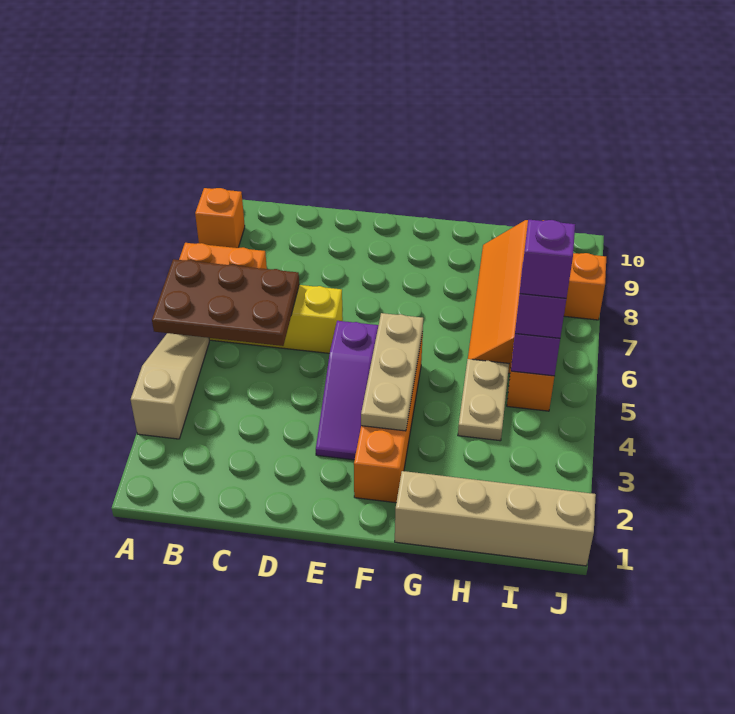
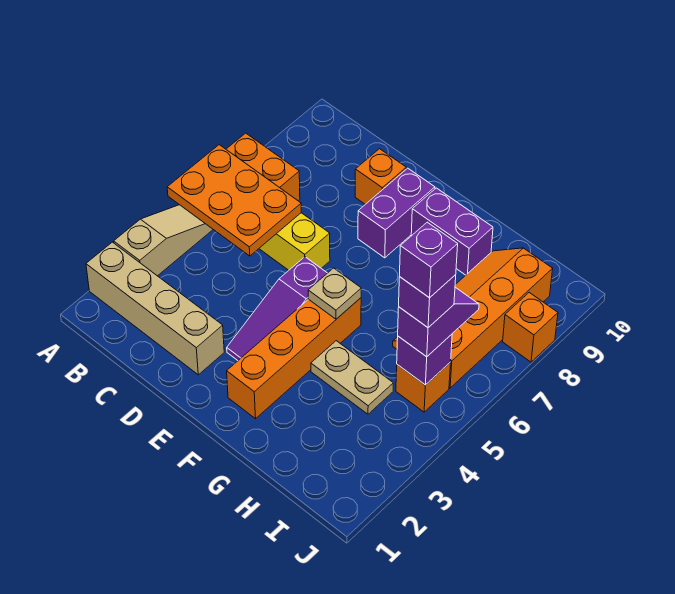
brown 2x3 plate [152,259,299,346] -> orange 2x3 plate [167,145,301,256]
orange 1x1 brick [195,188,245,248] -> orange 1x1 brick moved to [355,149,406,204]
none -> purple 1x2 brick [358,168,435,258]
tan 1x3 plate [361,313,423,431] -> tan 1x1 plate [308,268,361,319]
none -> purple 1x2 brick [411,188,493,275]
tan 1x4 brick [395,471,596,566] -> tan 1x4 brick moved to [86,242,224,375]
tan 1x2 plate [458,359,509,441] -> tan 1x2 plate turned to [311,341,393,414]
none -> purple 1x1 brick [400,222,458,298]

